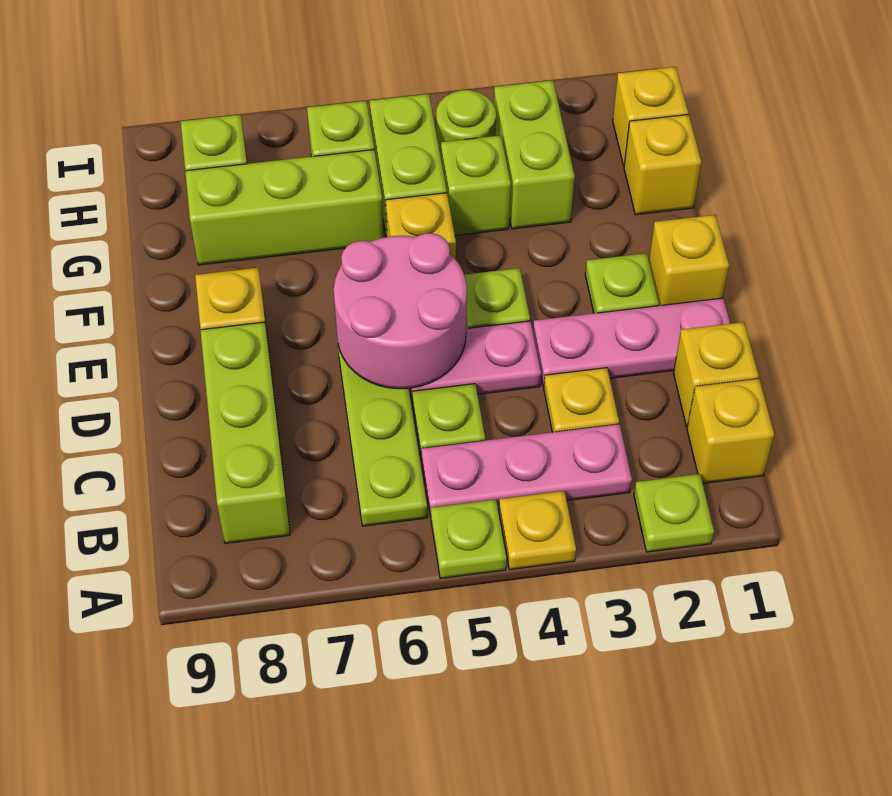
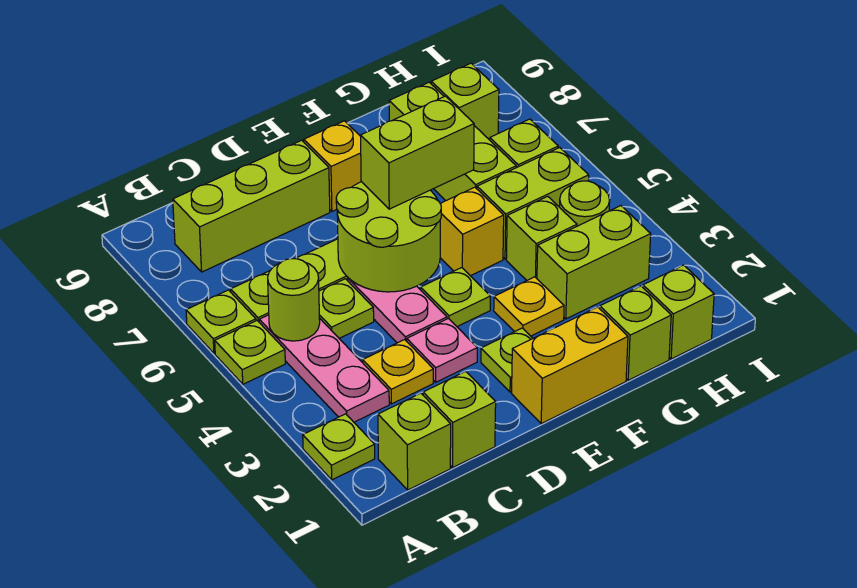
yellow 1x1 plate [499,491,576,570] -> yellow 1x1 plate moved to [494,277,564,336]
none -> lime 1x1 plate [186,290,256,353]
yellow 1x1 brick [687,379,774,483] -> lime 1x1 brick [378,393,451,490]
none -> lime 1x1 round brick [268,259,320,341]
yellow 1x1 brick [673,322,759,426] -> lime 1x1 brick [423,371,496,468]
pink 1x3 plate [533,298,730,386] -> pink 1x1 plate [407,319,477,382]
pink 2x2 round brick [334,233,467,389] -> lime 2x2 round brick [336,182,441,292]
yellow 1x1 brick [649,215,729,306] -> yellow 1x2 brick [512,307,628,424]
none -> lime 1x2 brick [361,96,474,209]
yellow 1x1 brick [624,114,701,215] -> lime 1x1 brick [600,286,671,380]
yellow 1x1 brick [613,67,688,166] -> lime 1x1 brick [643,265,714,359]

